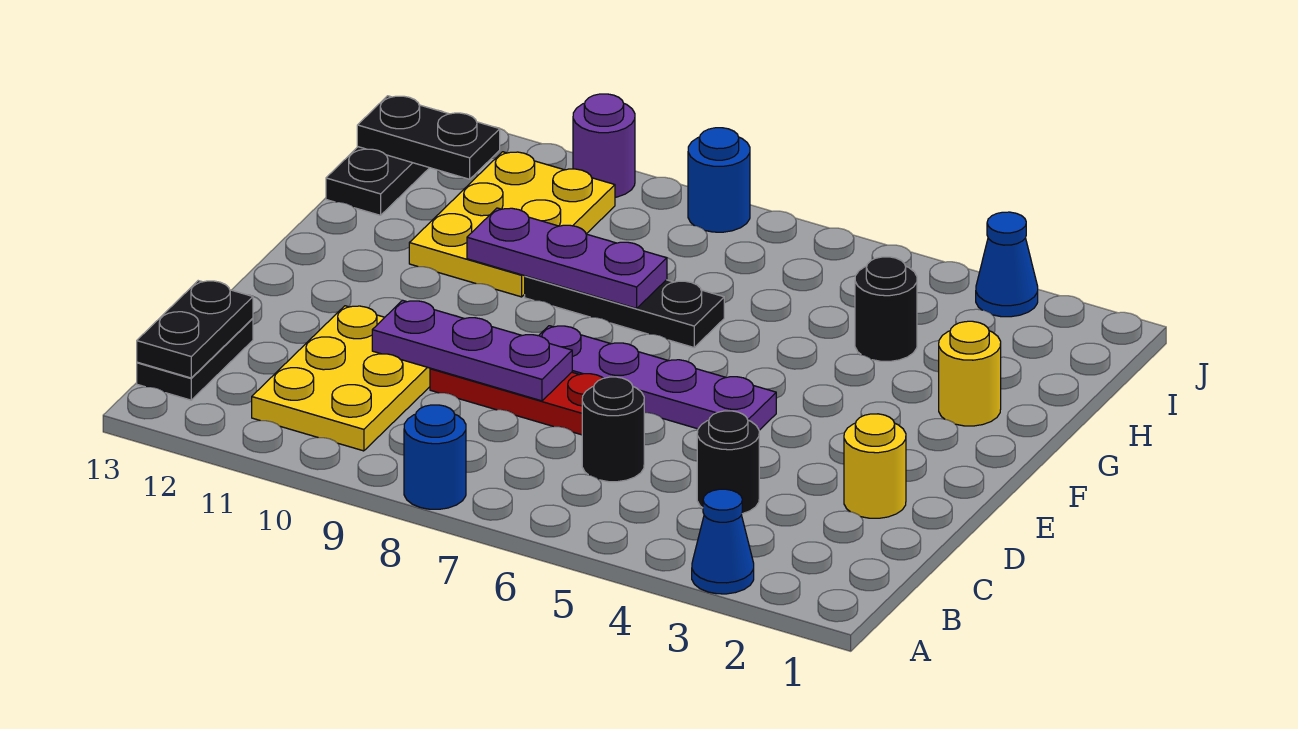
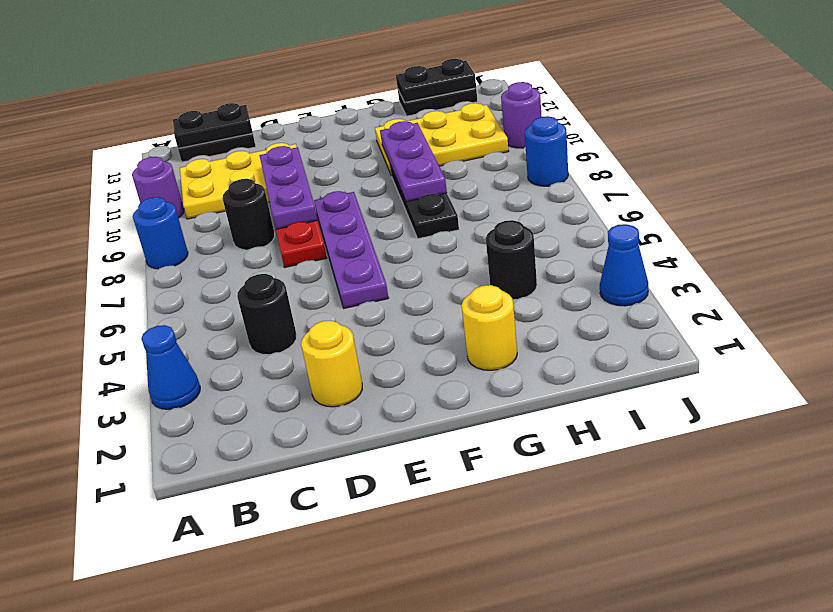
none -> purple 1x1 round brick [132,157,184,218]
black 1x1 round brick [582,377,644,482] -> black 1x1 round brick moved to [222,179,275,250]
black 1x2 plate [357,96,500,179] -> black 1x2 plate turned to [396,59,476,102]

